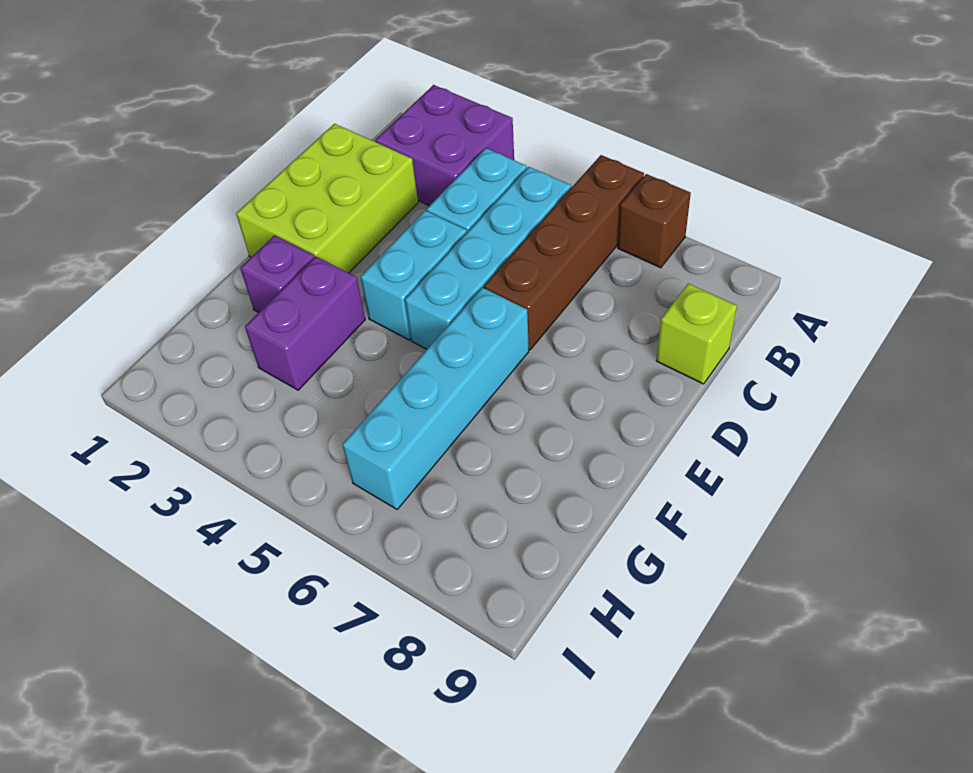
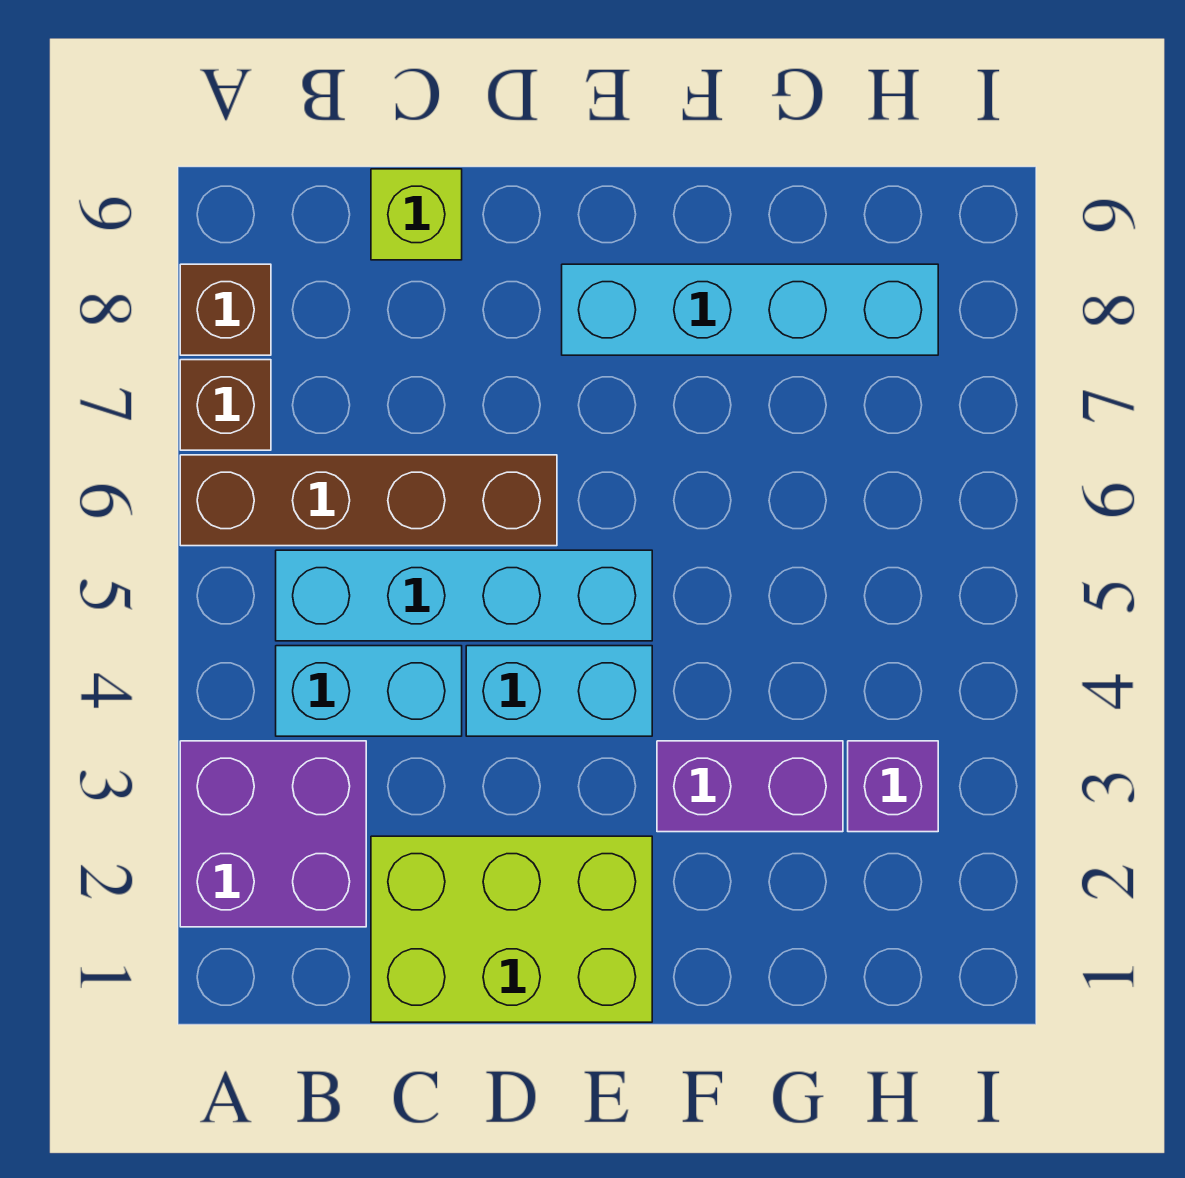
none -> brown 1x1 brick [180,264,271,355]
cyan 1x4 brick [342,288,529,509] -> cyan 1x4 brick moved to [562,264,938,355]
purple 1x1 brick [240,235,314,313] -> purple 1x1 brick moved to [848,741,938,832]

